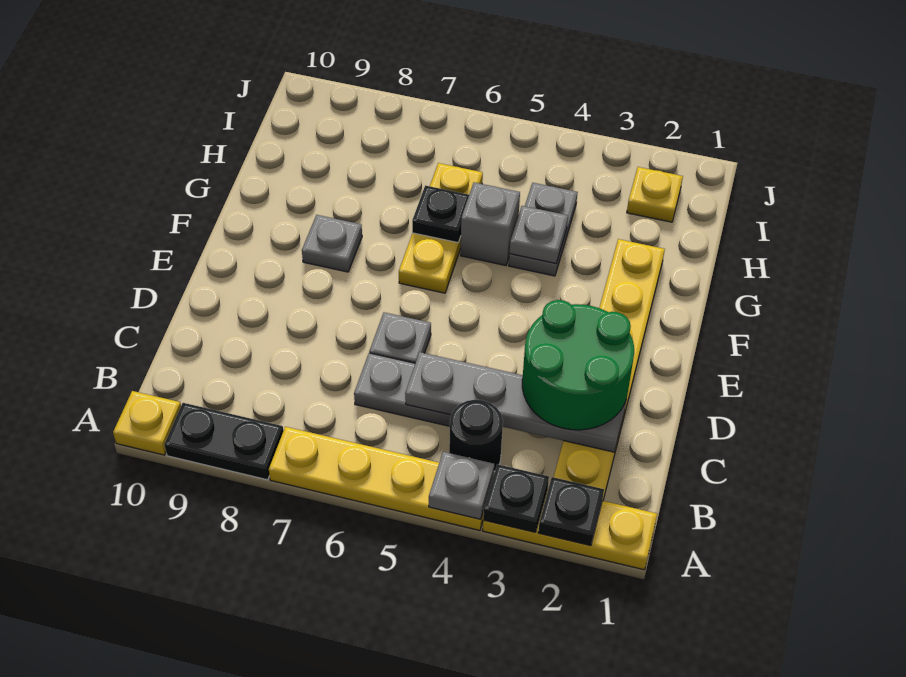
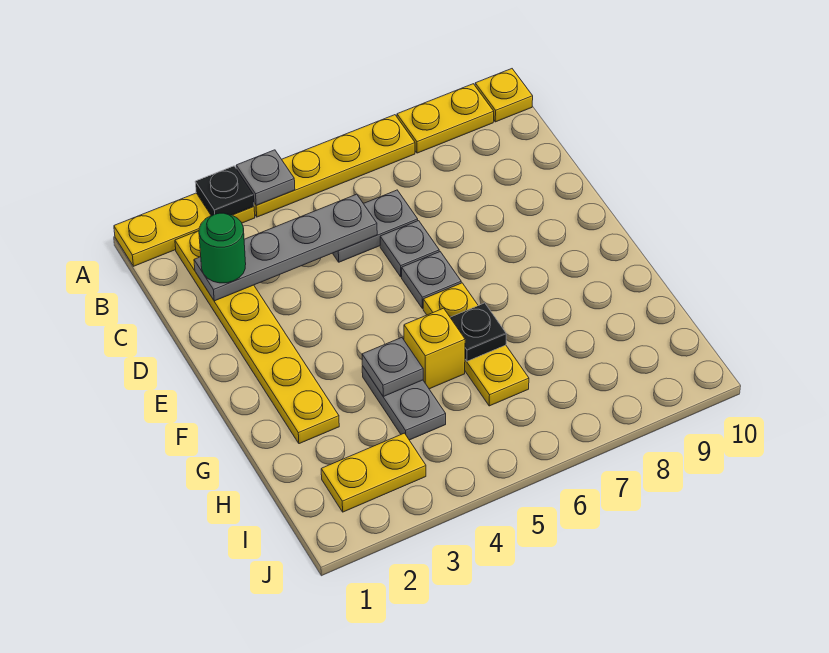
black 1x1 plate [538,477,604,546] -> none
black 1x2 plate [164,403,283,480] -> yellow 1x2 plate [397,84,494,153]
black 1x1 round brick [449,400,503,471] -> none
green 2x2 round brick [522,300,634,430] -> green 1x1 round brick [199,213,246,283]
grey 1x1 plate [302,215,362,272] -> grey 1x1 plate moved to [402,252,461,308]
grey 1x1 brick [461,182,520,265] -> yellow 1x1 brick [404,308,465,389]
yellow 1x1 plate [627,167,683,222] -> yellow 1x2 plate [321,433,426,512]

